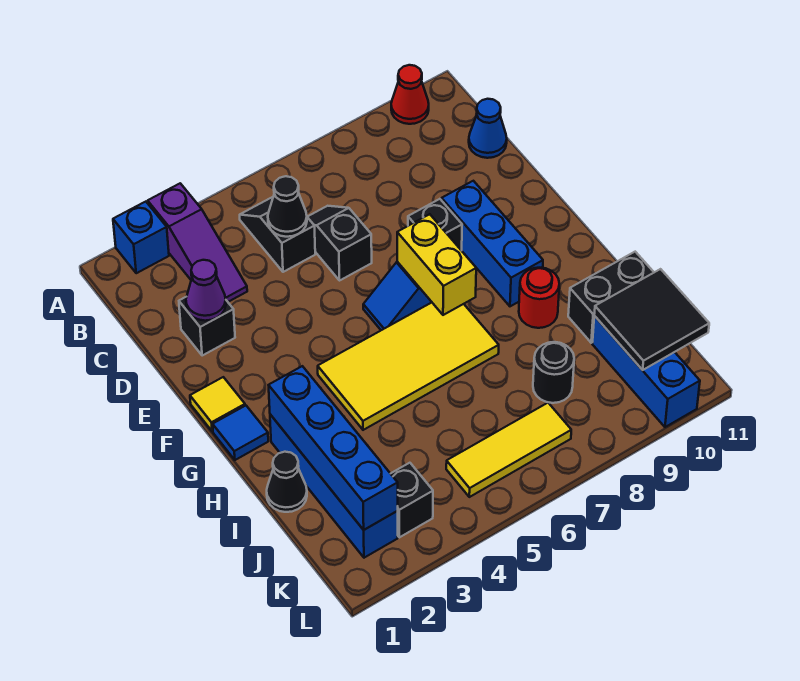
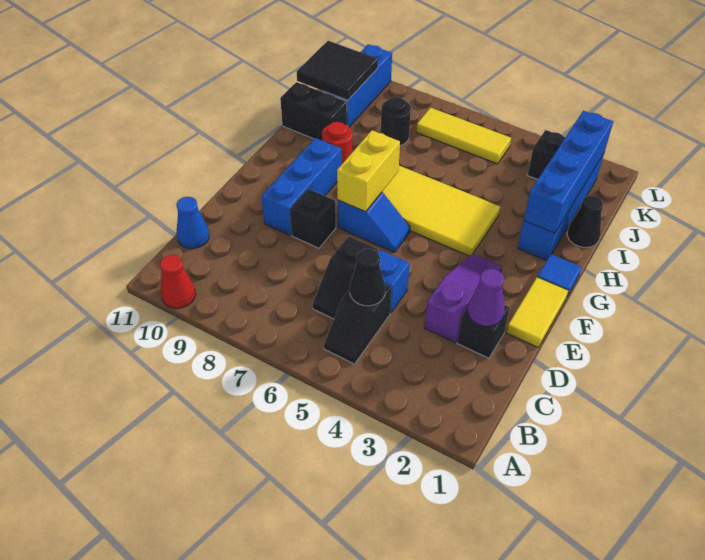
blue 1x1 brick [113,202,169,273] -> blue 1x1 brick moved to [378,250,410,313]
purple 1x3 slope [148,183,247,302] -> purple 1x3 slope moved to [425,254,502,343]
yellow 1x1 tile [190,377,245,431] -> yellow 1x2 tile [506,277,568,348]

